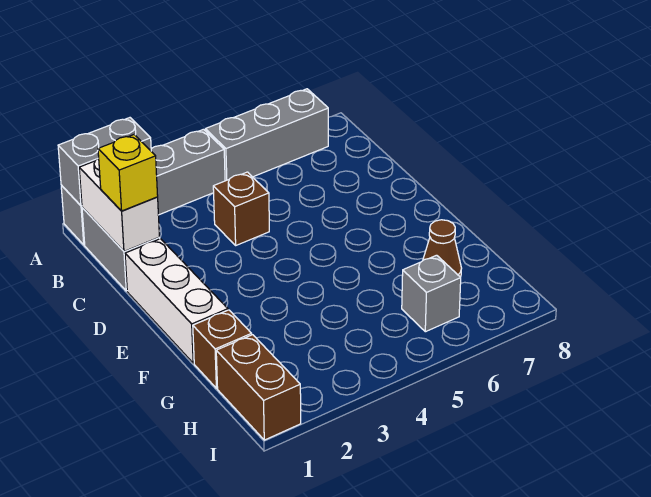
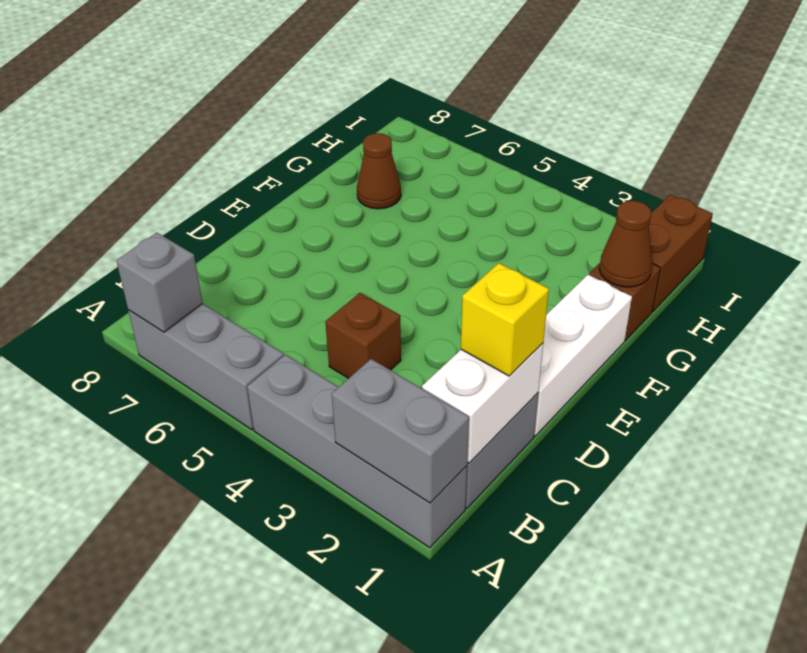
none -> brown 1x1 cone [599,201,652,287]
grey 1x1 brick [402,255,461,332] -> grey 1x1 brick moved to [116,233,203,332]

